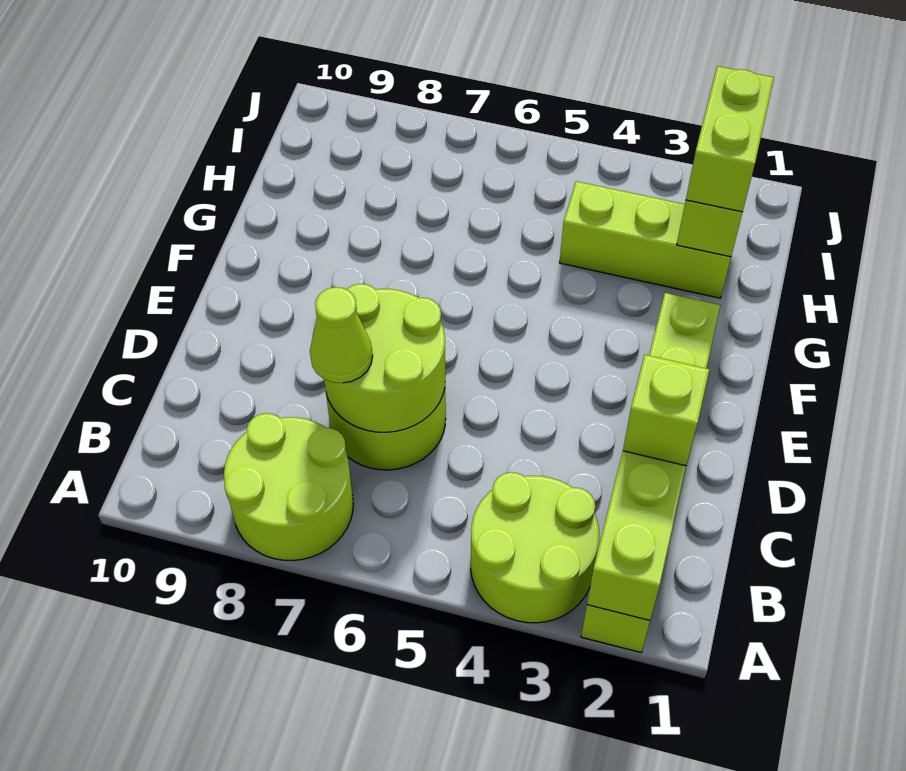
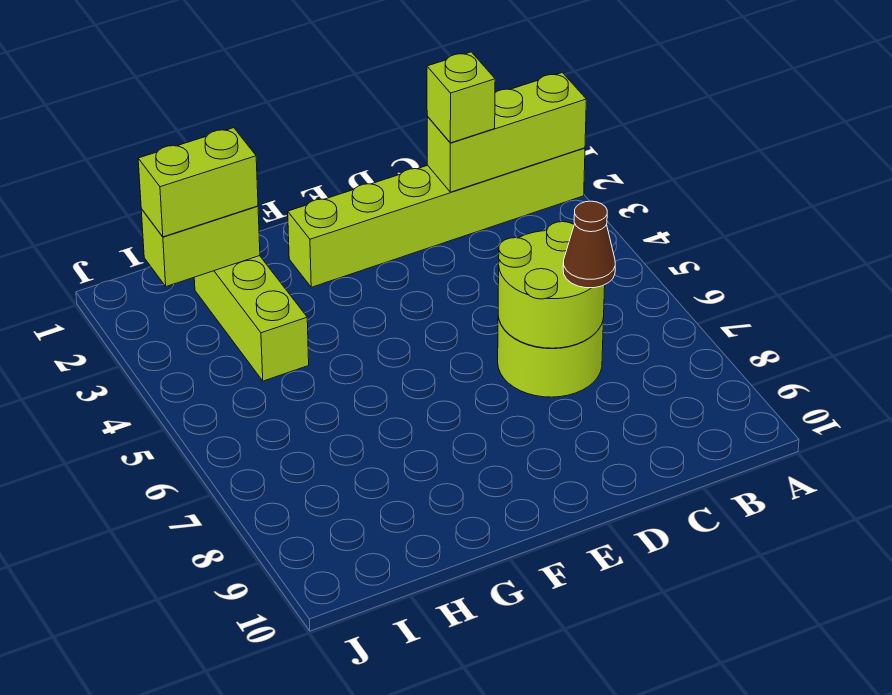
lime 2x2 round brick [471,472,599,623] -> none
lime 2x2 round brick [224,413,353,561] -> none
lime 1x1 cone [310,287,373,383] -> brown 1x1 cone [563,201,615,288]

